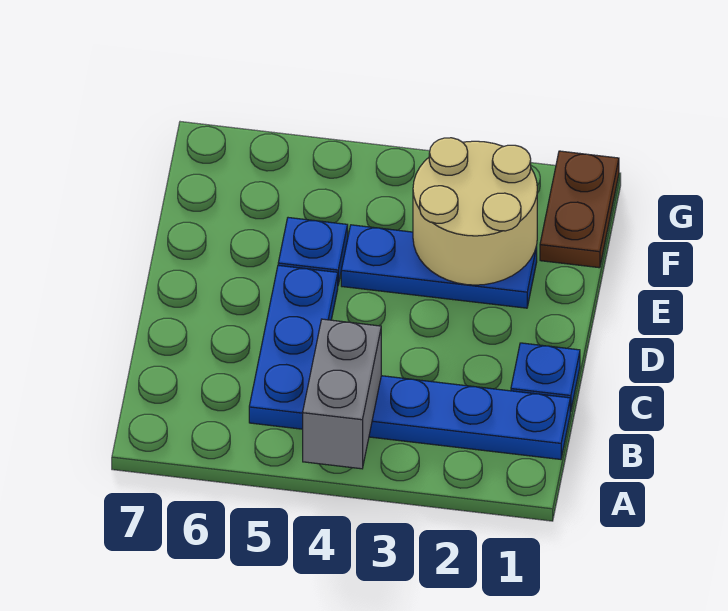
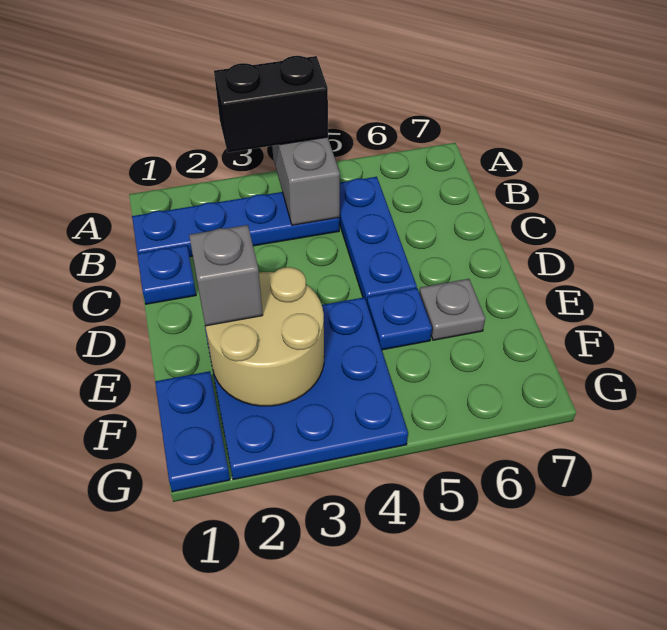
none -> black 1x2 brick [214,56,328,153]
blue 1x3 plate [341,225,537,308] -> blue 3x3 plate [205,297,408,480]
none -> grey 1x1 brick [189,225,263,326]
none -> grey 1x1 plate [419,279,485,340]
brown 1x2 plate [540,151,619,268] -> blue 1x2 plate [155,371,230,492]

